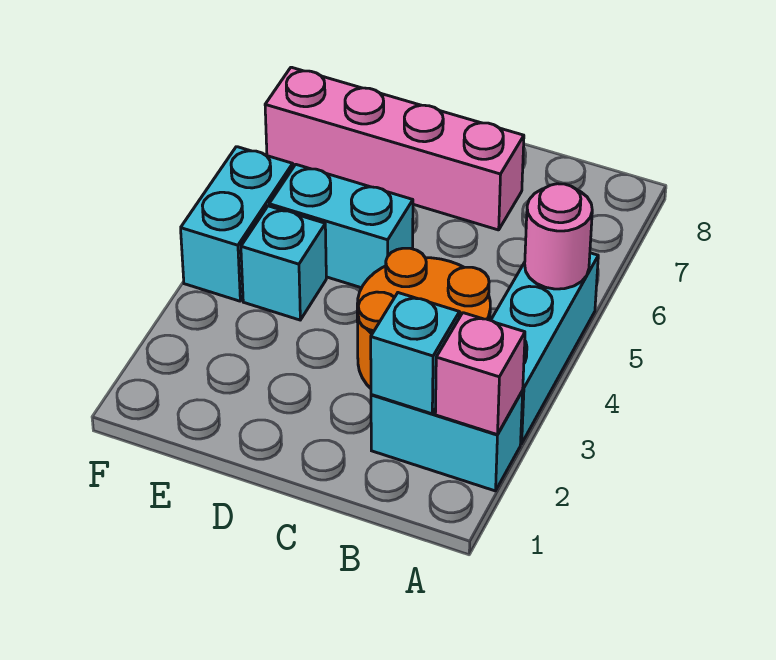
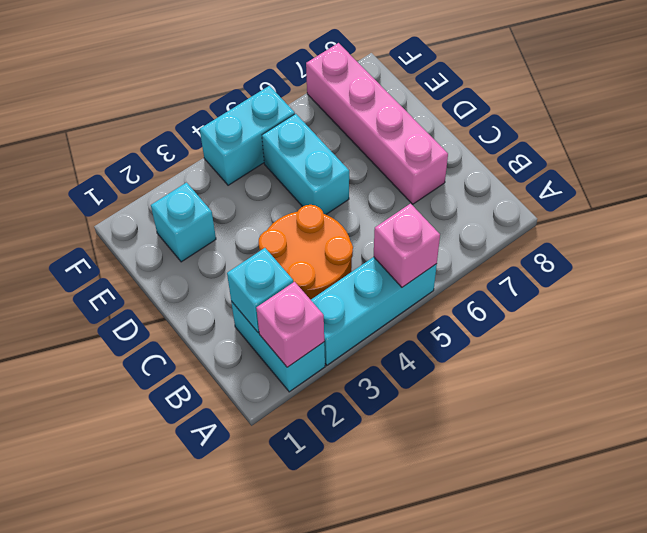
pink 1x1 round brick [525,184,592,289] -> pink 1x1 brick [374,204,440,287]
cyan 1x1 brick [241,206,326,320] -> cyan 1x1 brick moved to [151,183,216,262]

